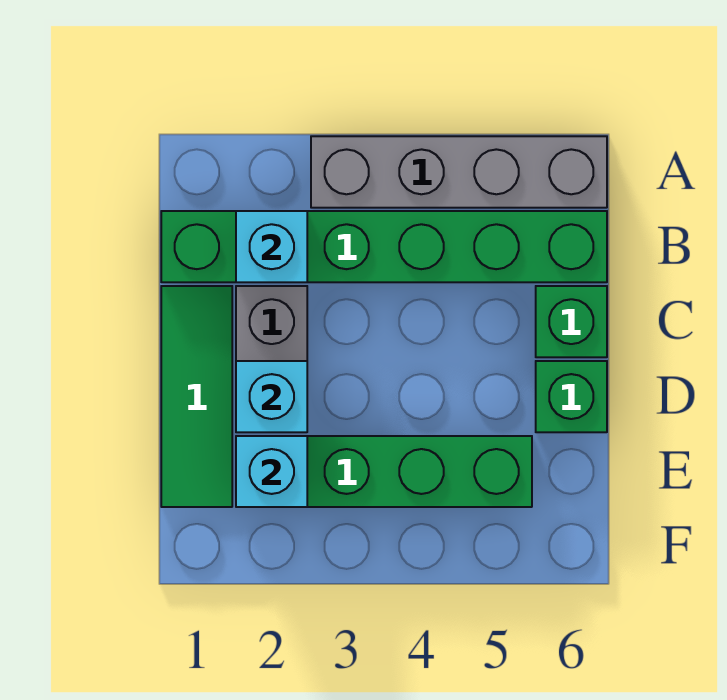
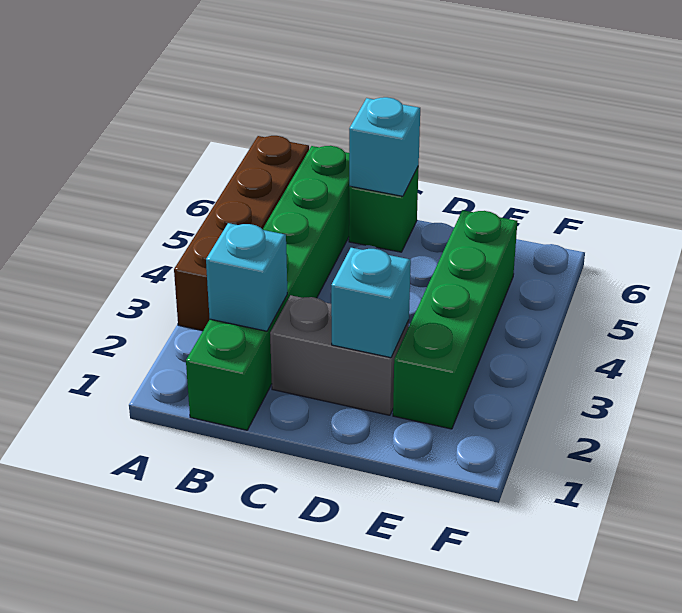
grey 1x4 brick [311,136,607,208] -> brown 1x4 brick [174,136,309,331]
green 1x3 tile [161,286,232,507] -> none
green 1x1 brick [536,361,607,432] -> none
cyan 1x1 brick [236,436,307,507] -> cyan 1x1 brick moved to [349,97,420,196]

